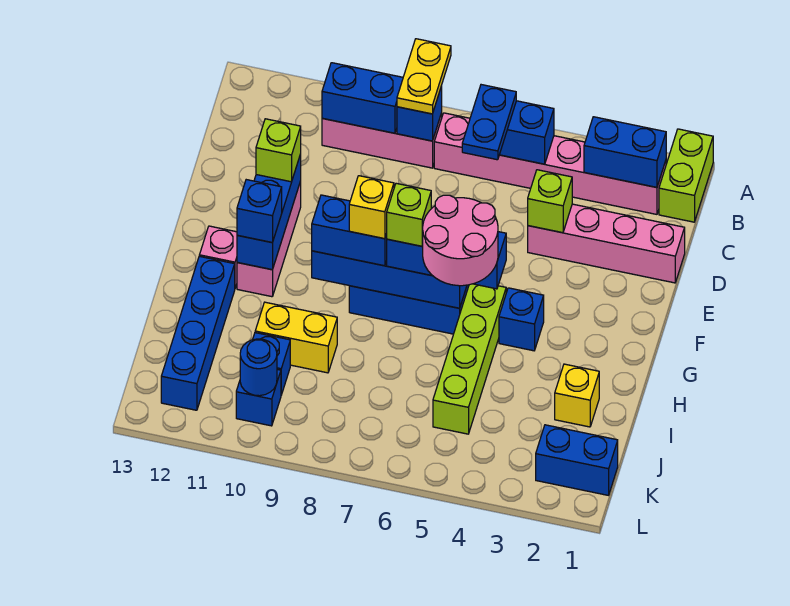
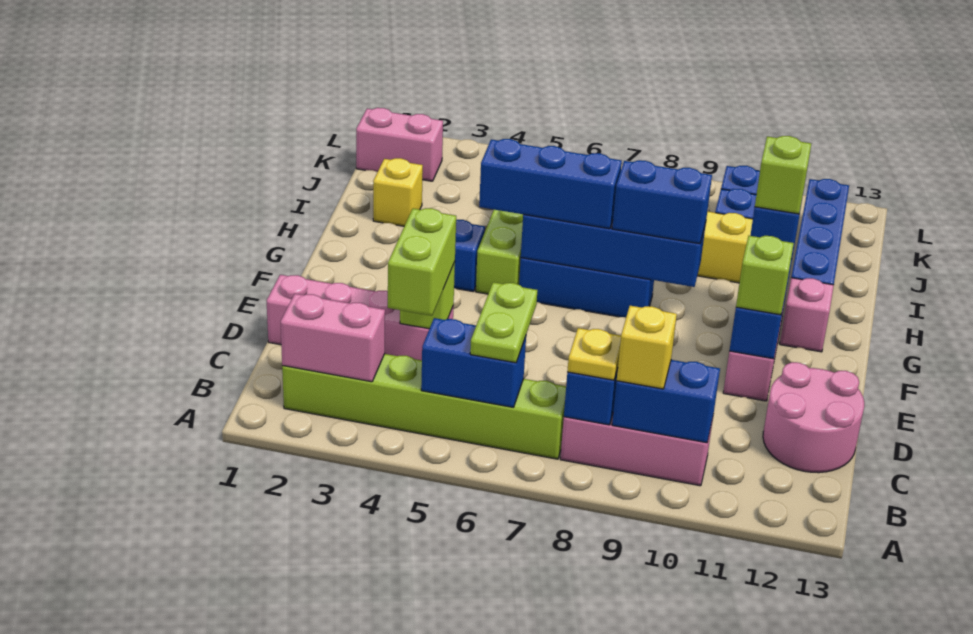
lime 1x2 brick [659,129,713,222] -> lime 1x2 brick moved to [388,208,456,316]
yellow 1x2 plate [397,39,451,114] -> yellow 1x1 plate [567,328,621,380]
pink 1x6 brick [434,113,666,214] -> lime 1x6 brick [282,354,566,459]
blue 1x2 brick [584,117,666,187] -> pink 1x2 brick [281,294,385,382]
blue 1x2 plate [462,85,516,160] -> lime 1x2 plate [470,282,537,363]
pink 2x2 round brick [422,195,498,286] -> pink 2x2 round brick moved to [763,362,864,473]
lime 1x1 brick [387,183,431,246] -> lime 1x1 brick moved to [755,136,811,214]
yellow 1x1 brick [349,176,394,239] -> yellow 1x1 brick moved to [617,306,677,389]
blue 1x2 brick [536,425,618,495] -> pink 1x2 brick [356,108,443,181]
blue 1x1 round brick [240,339,277,396] -> none

